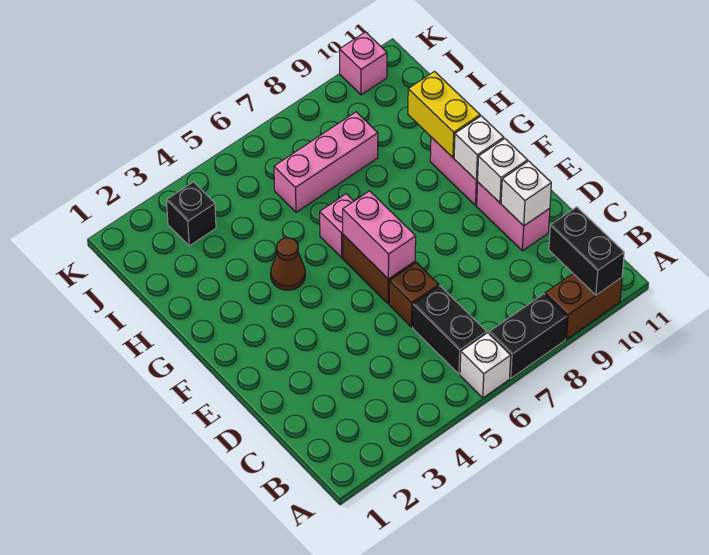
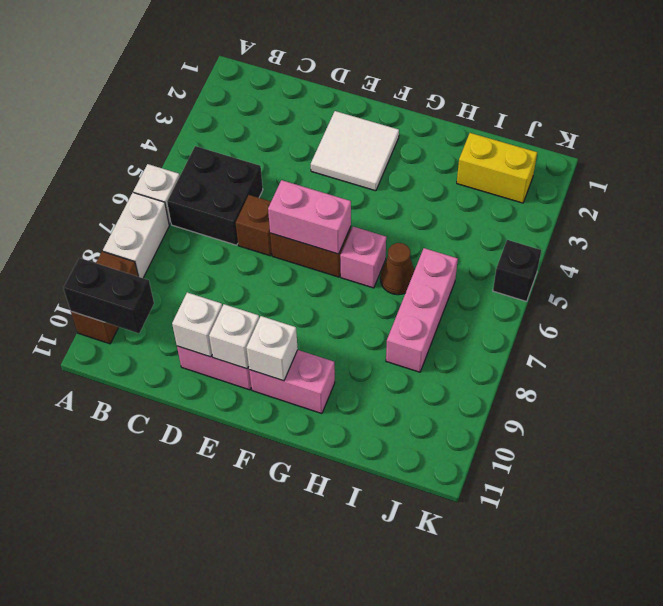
black 1x2 brick [489,294,567,378] -> white 1x2 brick [103,193,169,278]
black 1x2 brick [413,286,487,374] -> black 2x2 brick [167,146,263,245]
none -> white 2x2 tile [311,111,399,191]
brown 1x1 cone [271,238,305,290] -> brown 1x1 cone moved to [380,243,415,295]
yellow 1x2 brick [408,72,480,158] -> yellow 1x2 brick moved to [457,133,537,203]
black 1x1 brick [166,182,216,246] -> black 1x1 brick moved to [493,240,541,301]
pink 1x1 brick [340,32,387,95] -> none

